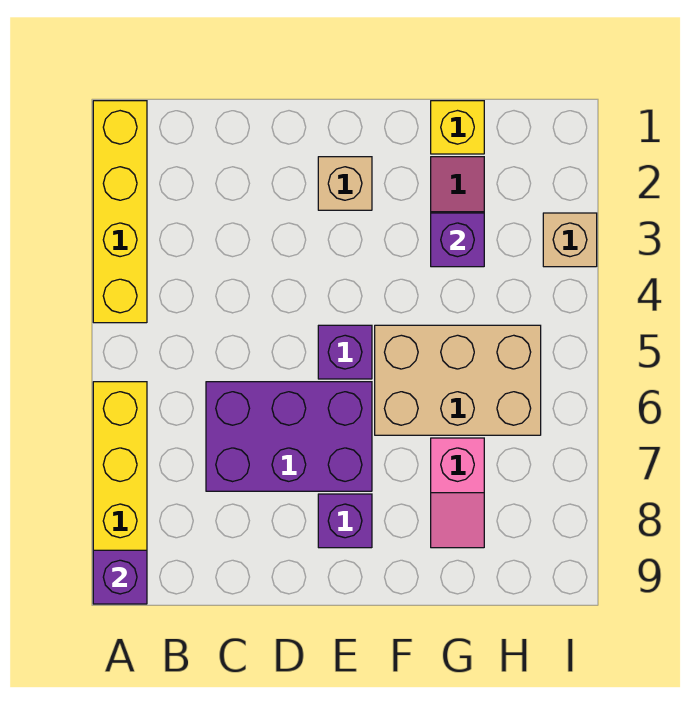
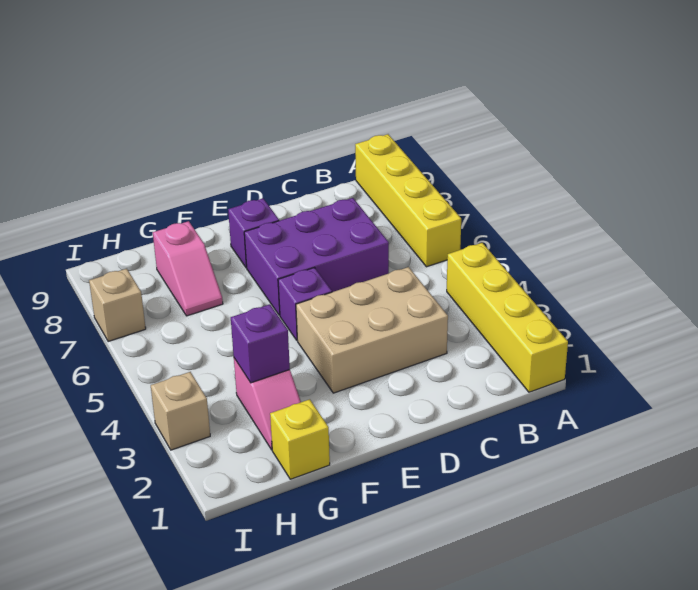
purple 1x1 brick [93,550,147,604] -> none
tan 1x1 brick [318,157,372,210] -> tan 1x1 brick moved to [89,269,146,342]
tan 2x3 brick [375,325,541,435] -> tan 2x3 brick moved to [296,267,448,393]
pink 1x2 slope [431,438,484,548] -> pink 1x2 slope turned to [153,221,223,316]

